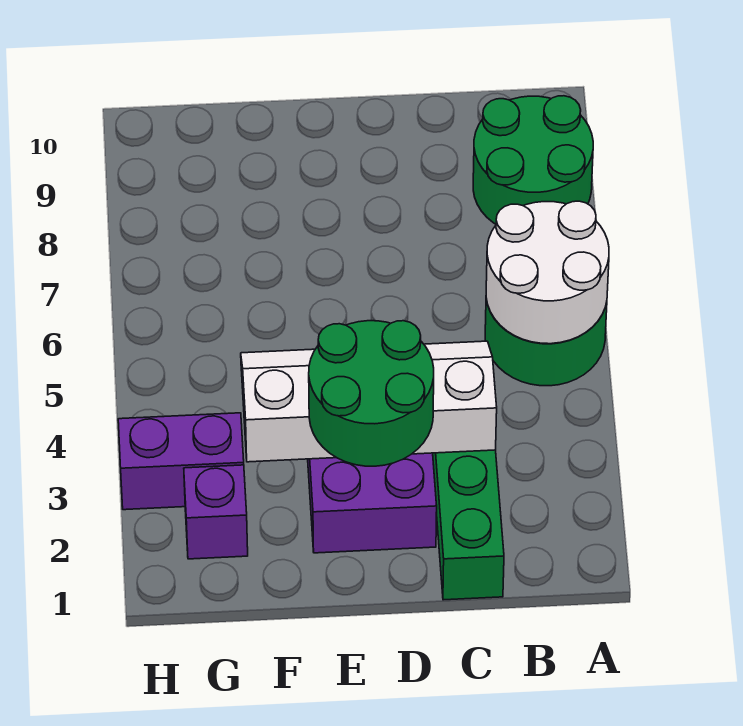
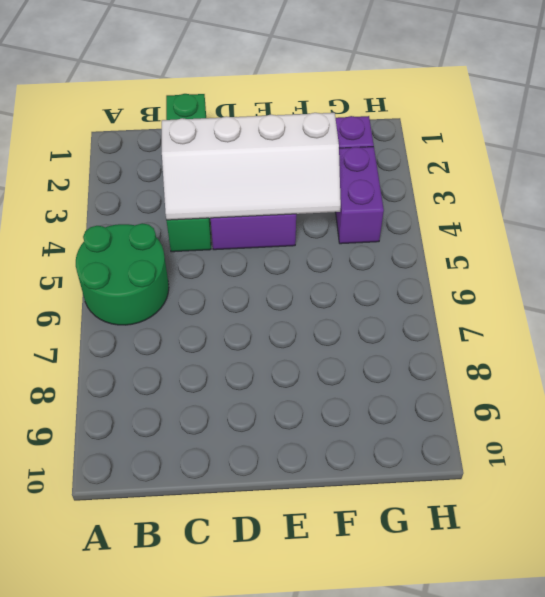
white 2x2 round brick [486,201,609,344] -> none
green 2x2 round brick [473,96,593,224] -> none
green 2x2 round brick [309,321,434,466] -> none
purple 1x2 brick [118,413,244,510] -> purple 1x2 brick turned to [336,147,384,244]

